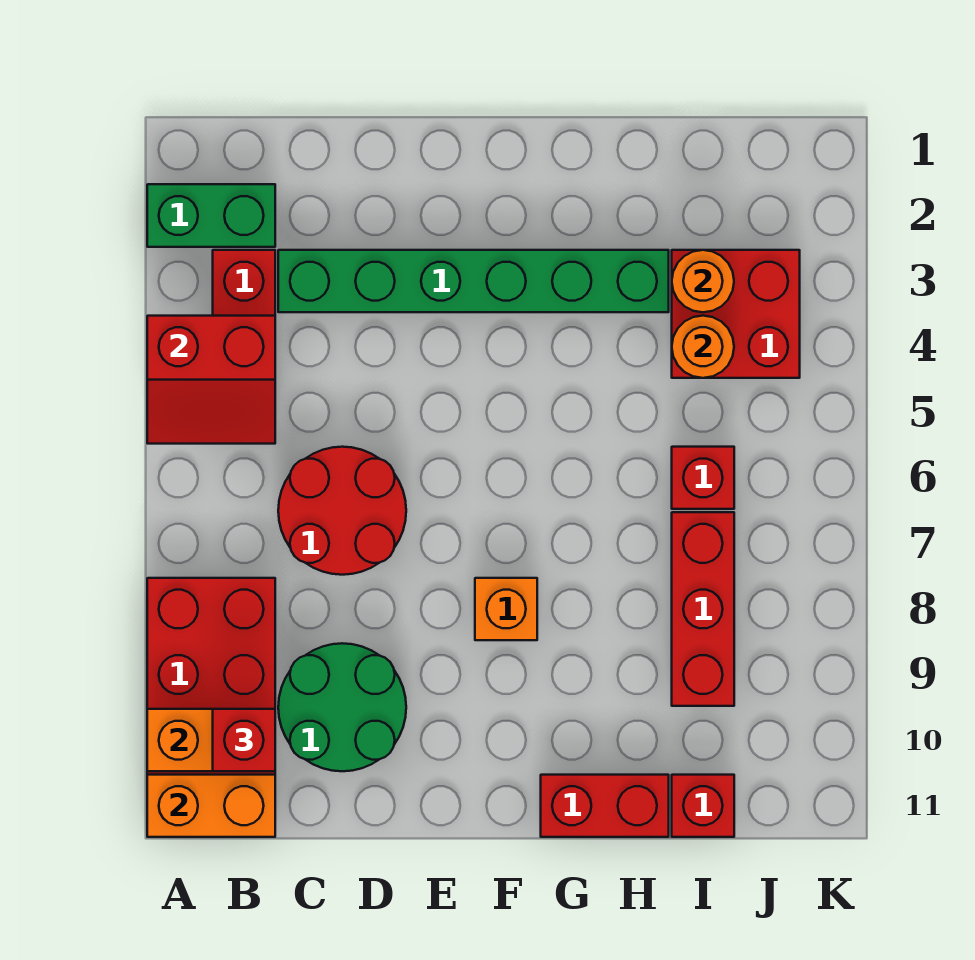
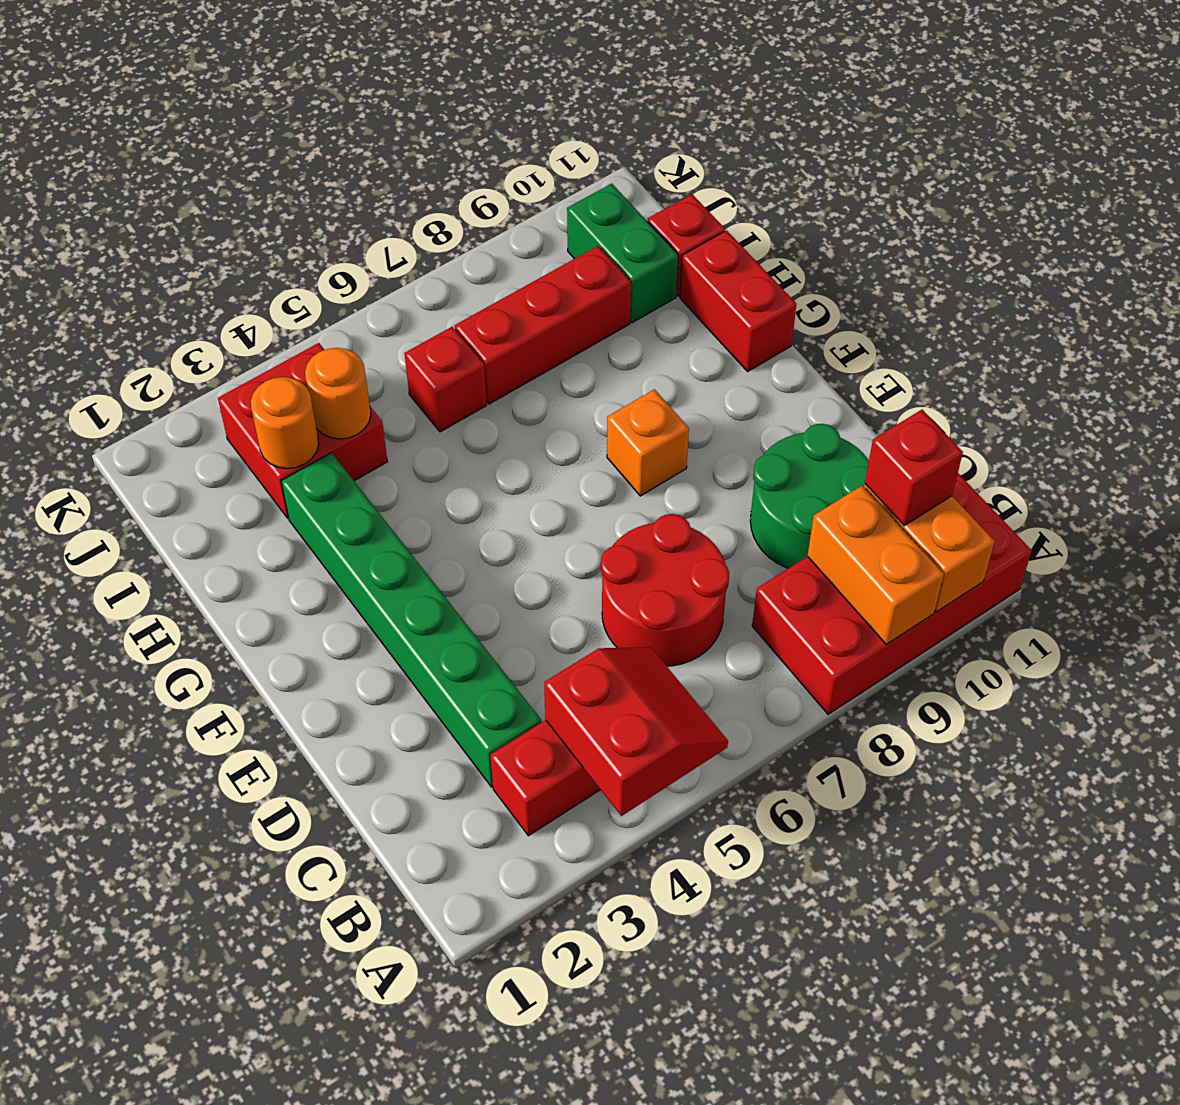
green 1x2 brick [147,184,275,247] -> green 1x2 brick moved to [567,184,678,323]
orange 1x2 brick [147,775,275,837] -> orange 1x2 brick moved to [807,485,944,644]

